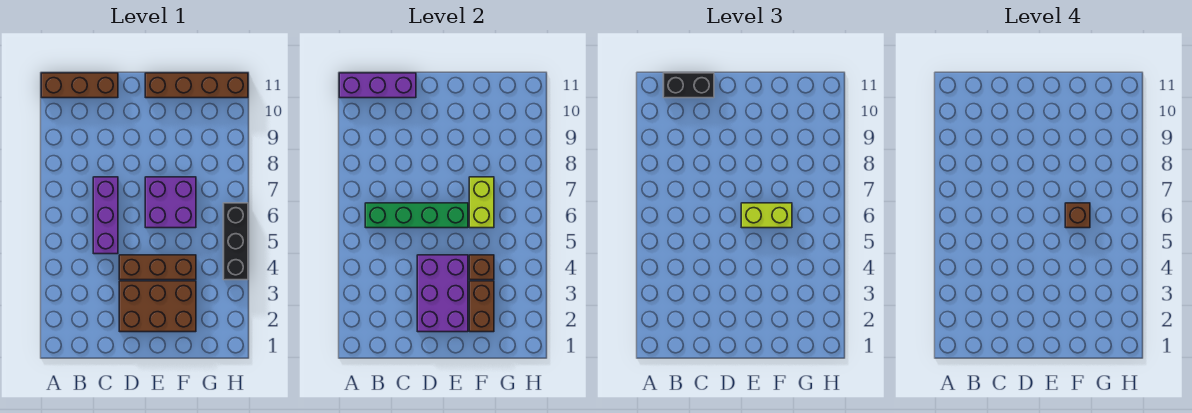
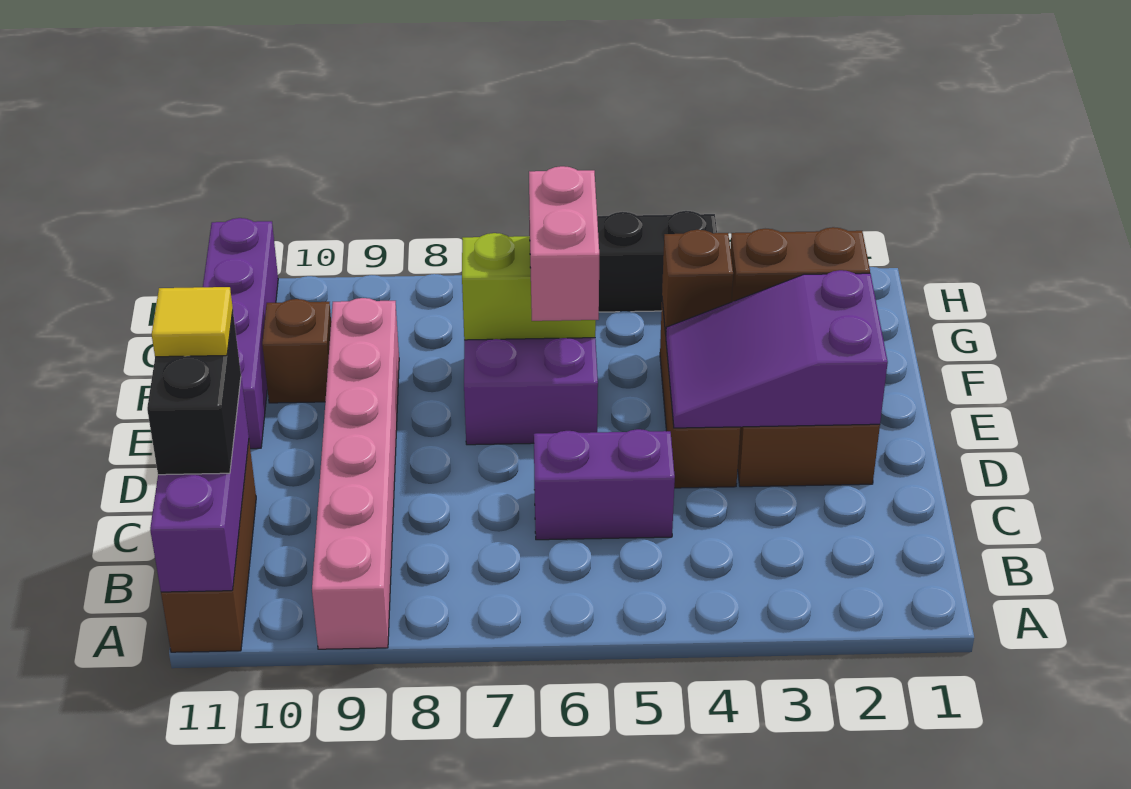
none -> pink 1x6 brick [312,298,399,649]
green 1x4 brick [365,203,468,228] -> none
purple 1x3 brick [93,177,118,254] -> purple 1x2 brick [534,429,675,540]
none -> yellow 1x1 tile [152,287,233,357]
purple 2x3 brick [417,255,468,332] -> purple 2x3 slope [666,270,888,428]
lime 1x2 brick [741,203,792,228] -> pink 1x2 brick [529,166,599,321]
brown 1x4 brick [145,73,248,98] -> purple 1x4 brick [203,218,278,449]
brown 1x1 brick [1065,203,1090,228] -> brown 1x1 brick moved to [262,299,331,403]

